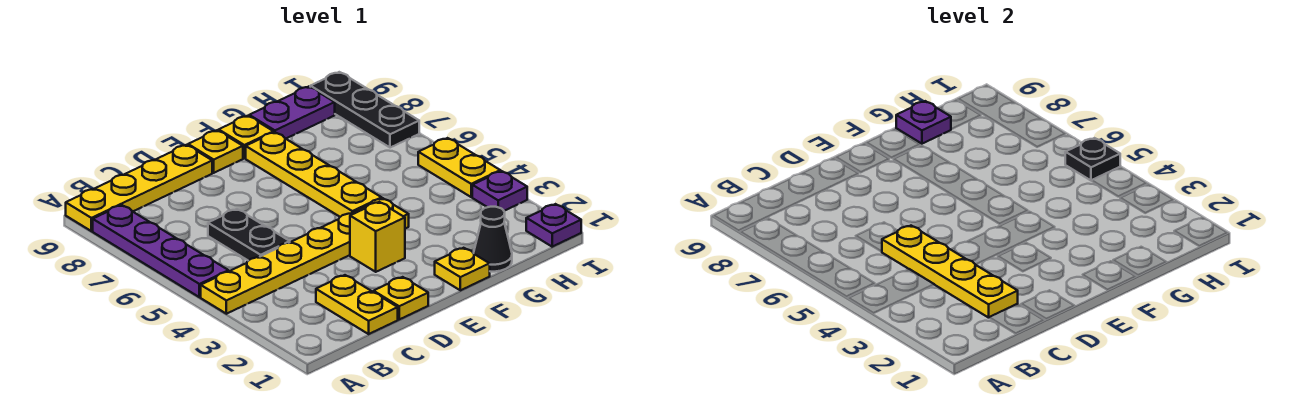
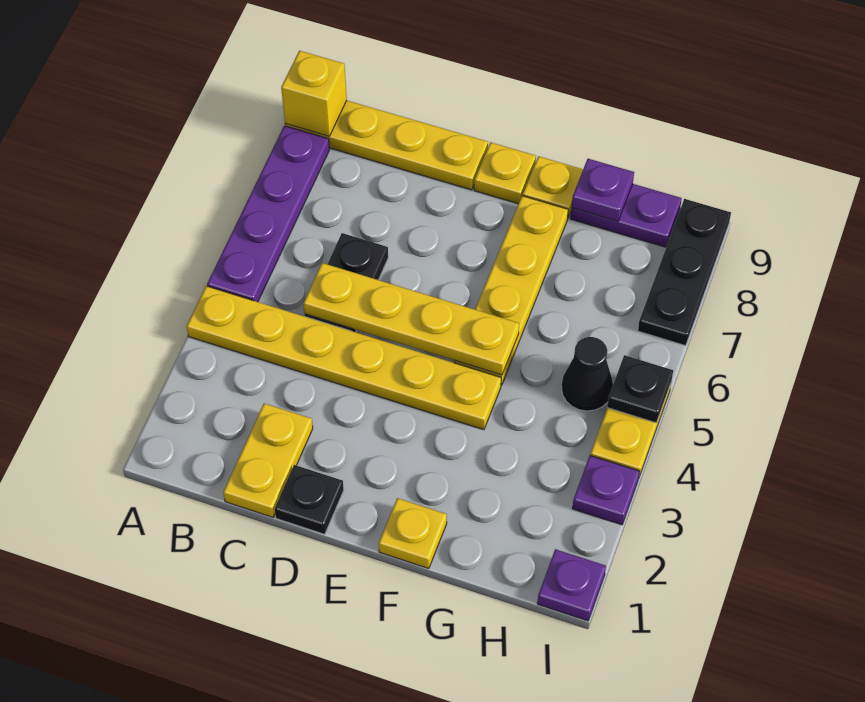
yellow 1x4 plate [882,226,1018,318] -> yellow 1x4 plate turned to [303,263,519,375]
yellow 1x1 plate [374,277,428,319] -> black 1x1 plate [275,465,344,534]
yellow 1x1 brick [350,202,405,272] -> yellow 1x1 brick moved to [281,51,347,136]
black 1x1 cone [474,207,512,272] -> black 1x1 cone moved to [561,337,613,411]

